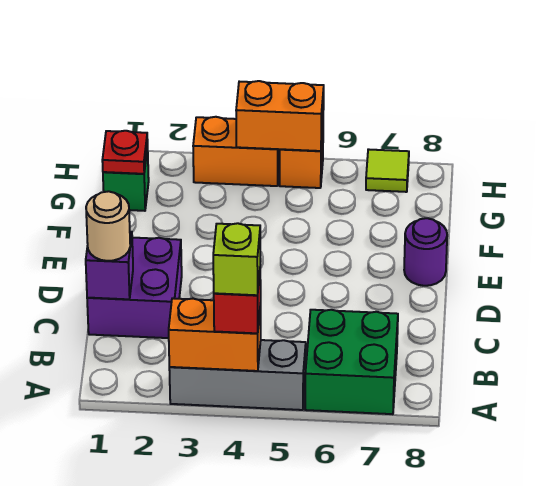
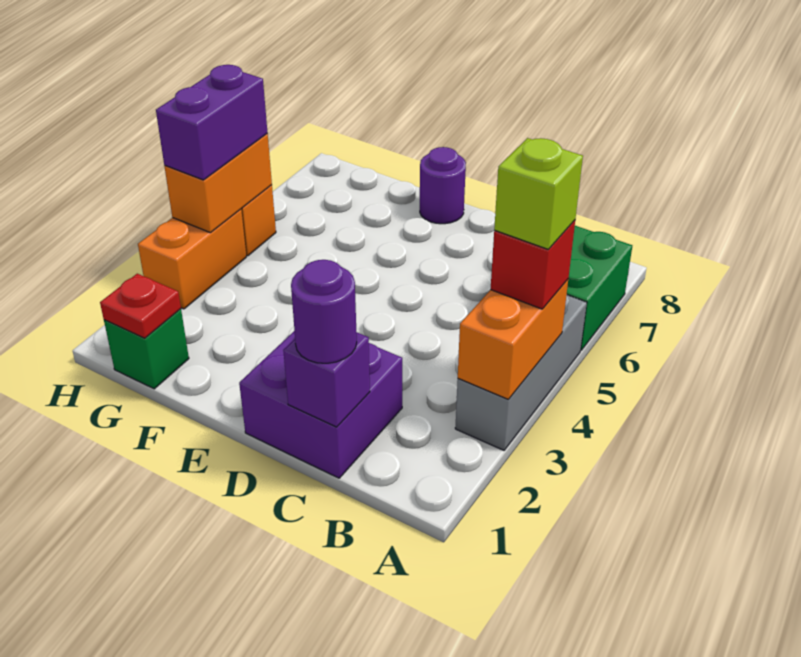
tan 1x1 round brick [86,191,130,261] -> purple 1x1 round brick [291,260,357,363]
none -> purple 1x2 brick [156,65,268,180]
lime 1x1 tile [366,149,409,192] -> none

